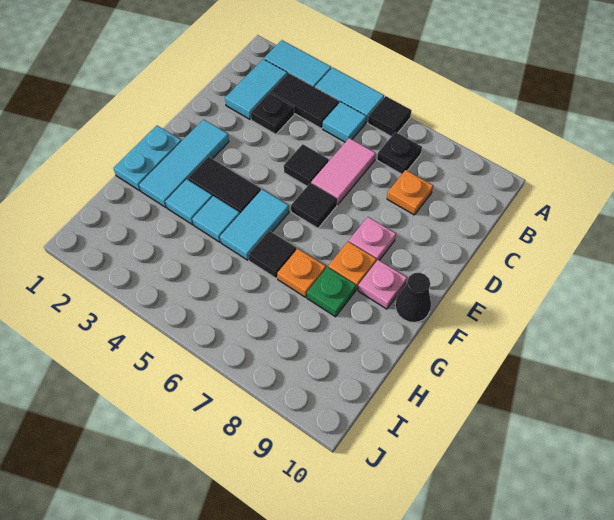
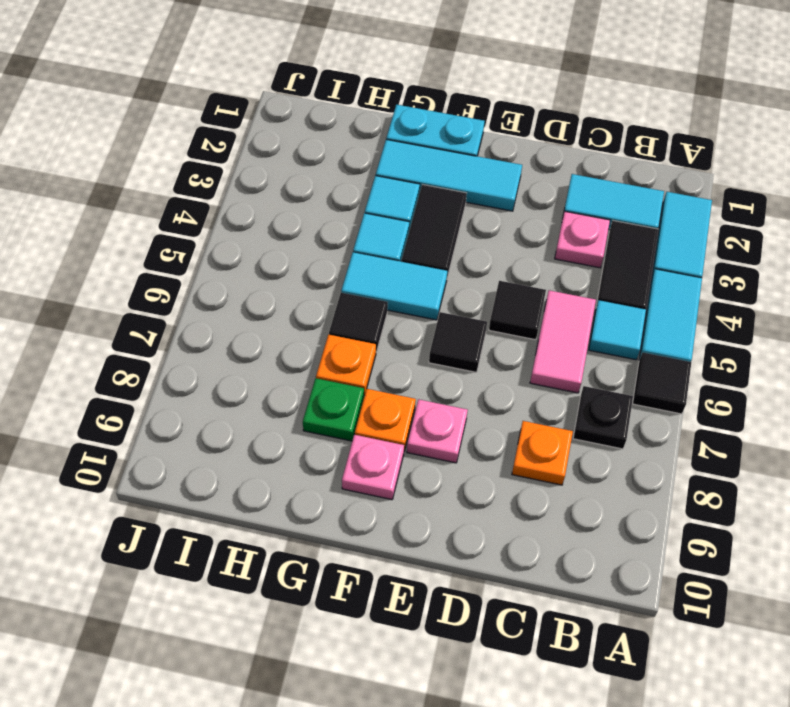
black 1x1 plate [251,93,294,134] -> pink 1x1 plate [555,211,610,268]
pink 1x2 tile [311,138,376,205] -> pink 1x2 tile turned to [530,290,596,393]
black 1x1 cone [395,273,431,322] -> none

